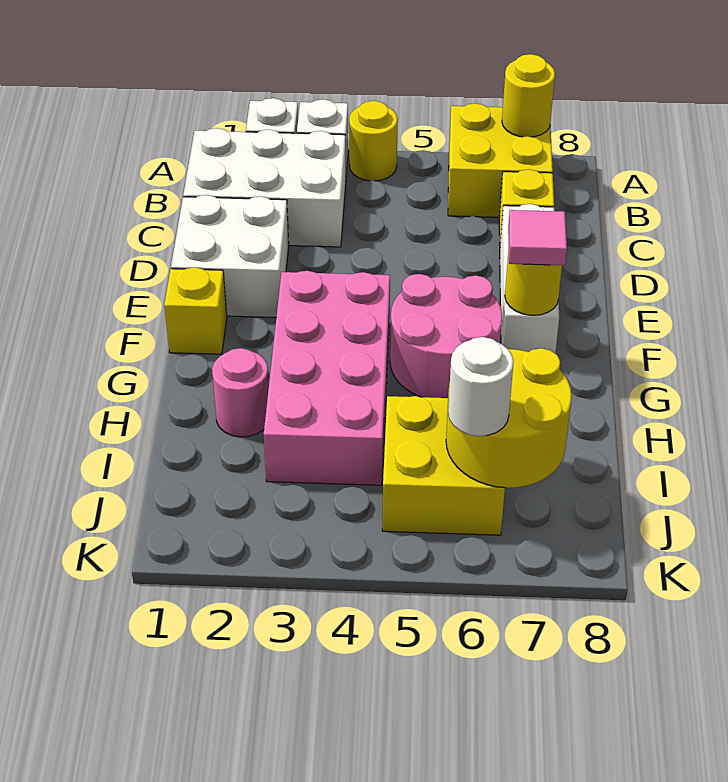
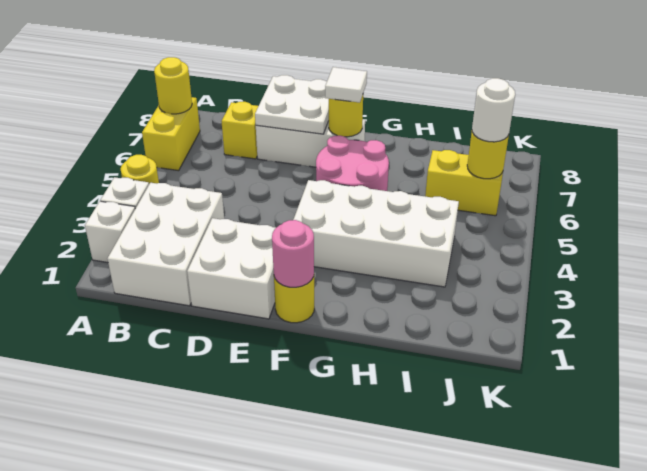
yellow 2x2 brick [448,103,553,217] -> yellow 1x2 brick [142,97,200,171]
none -> white 2x2 plate [255,75,329,134]
yellow 1x1 brick [164,267,227,354] -> yellow 1x1 round brick [274,277,314,323]
pink 2x4 brick [264,271,390,485] -> white 2x4 brick [293,180,459,287]
pink 1x1 tile [508,210,567,265] -> white 1x1 tile [325,67,367,103]
pink 1x1 round brick [212,348,269,437] -> pink 1x1 round brick moved to [272,220,314,287]
yellow 2x2 brick [382,396,505,535] -> yellow 1x2 brick [425,150,503,216]
yellow 2x2 round brick [446,348,572,488] -> yellow 1x1 round brick [467,132,509,179]

